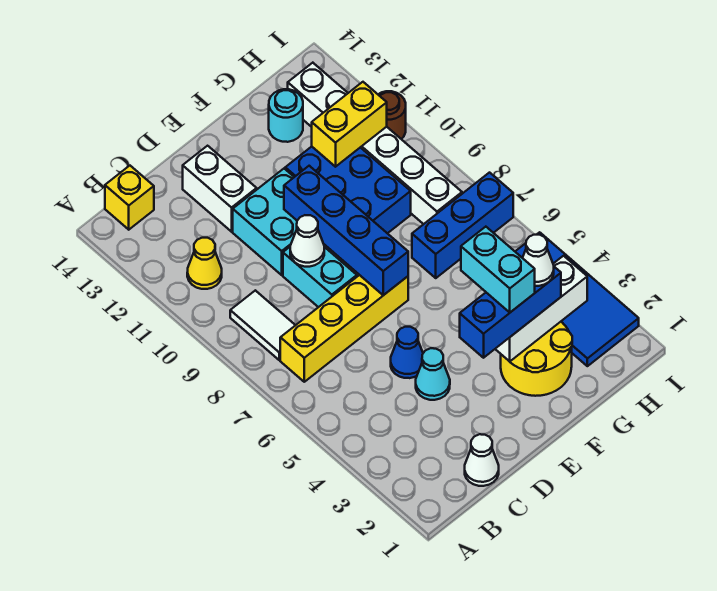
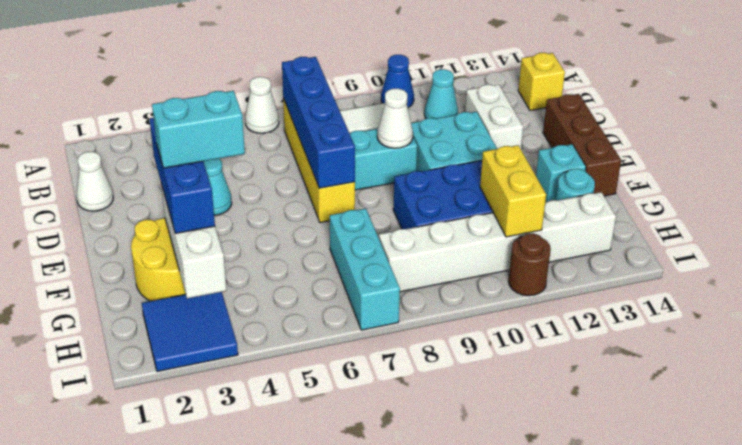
yellow 1x1 cone [187,238,222,289] -> cyan 1x1 cone [424,69,458,119]
blue 1x1 cone [391,327,423,378] -> blue 1x1 cone moved to [381,55,414,108]
white 1x2 brick [183,146,257,232] -> white 1x2 brick turned to [465,84,523,149]
none -> brown 1x3 brick [543,94,621,196]
blue 1x4 brick [284,166,408,295] -> blue 1x4 brick turned to [282,57,355,188]
none -> cyan 1x1 brick [536,144,586,203]
white 1x1 cone [523,235,554,286] -> white 1x1 cone moved to [245,77,279,133]
blue 1x3 brick [412,173,513,278] -> cyan 1x3 brick [330,208,400,330]
blue 2x4 tile [515,232,639,366] -> blue 2x2 tile [142,292,238,372]

